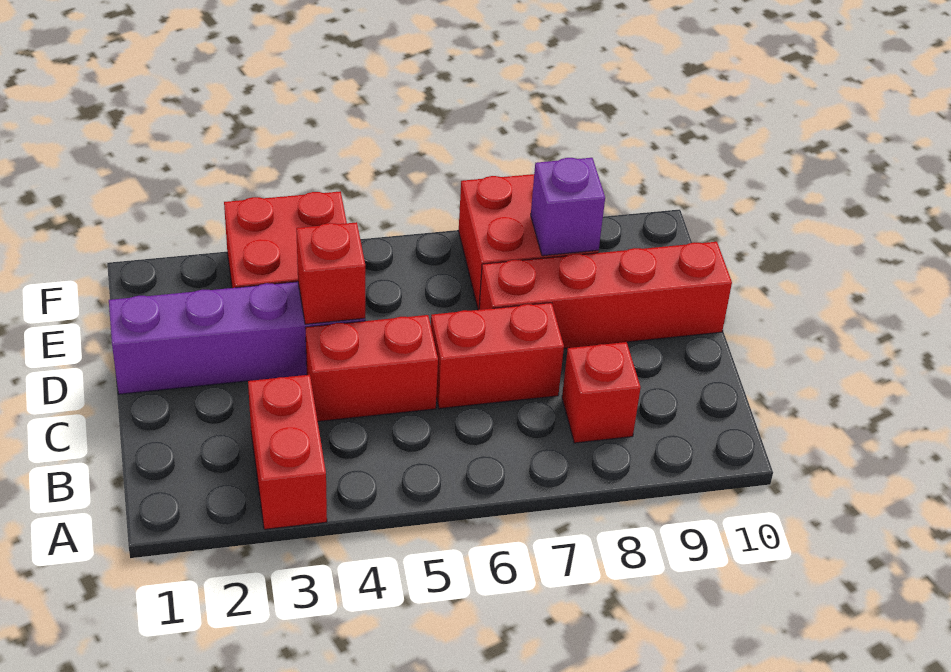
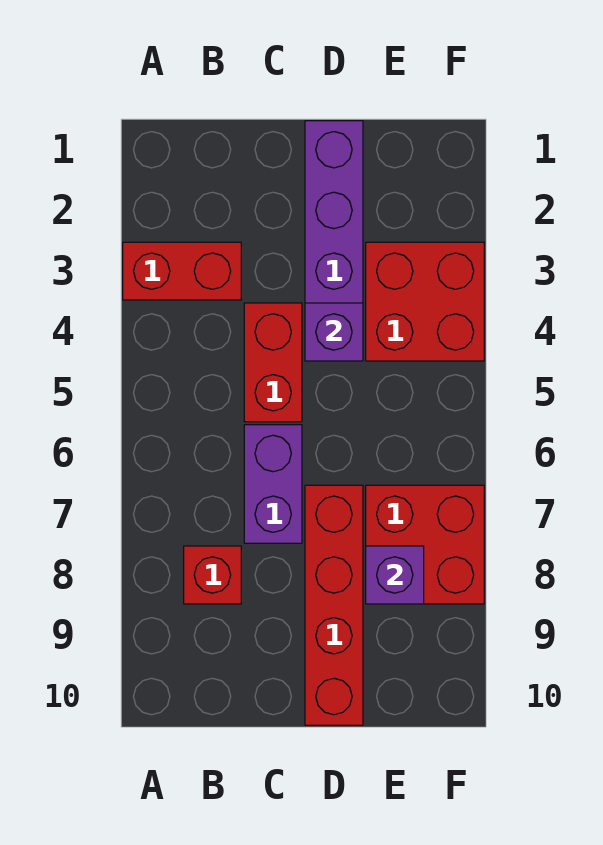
red 1x2 brick [431,303,564,409] -> purple 1x2 brick [244,425,302,543]
red 1x1 brick [296,222,365,324] -> purple 1x1 brick [305,303,363,361]

